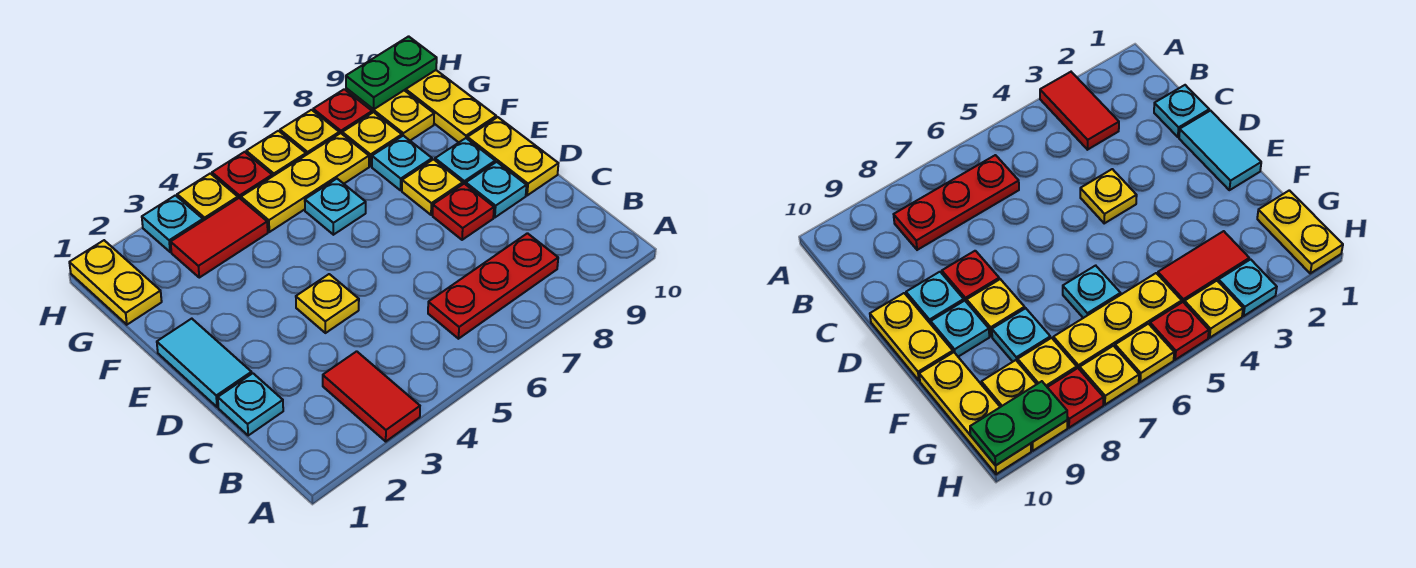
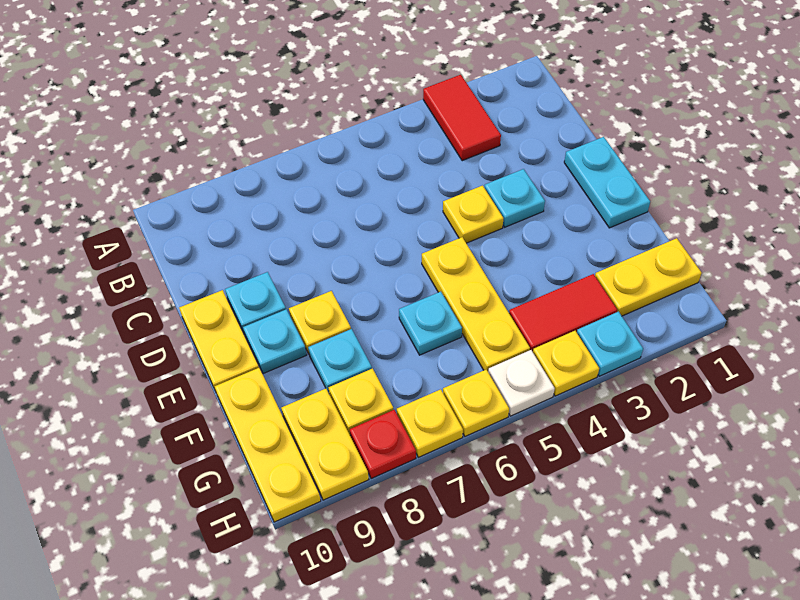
red 1x3 plate [428,233,558,339] -> none
cyan 1x1 plate [218,373,283,435] -> cyan 1x1 plate moved to [484,169,545,227]
cyan 1x2 tile [157,319,252,407] -> cyan 1x2 plate [564,137,650,228]
red 1x1 plate [433,184,494,240] -> none
yellow 1x2 plate [69,240,162,325] -> yellow 1x2 plate turned to [595,238,702,316]
yellow 1x3 plate [241,133,369,232] -> yellow 1x3 plate turned to [422,237,530,371]
red 1x1 plate [212,152,272,199] -> white 1x1 plate [488,350,555,416]
green 1x2 plate [346,36,437,109] -> none

